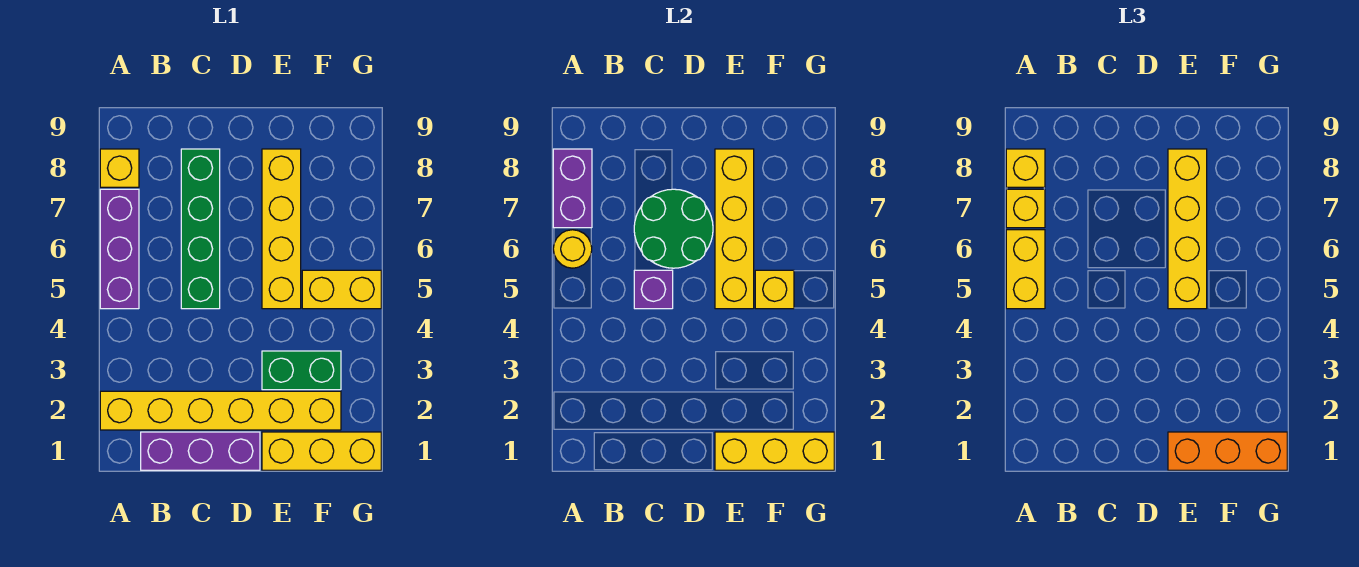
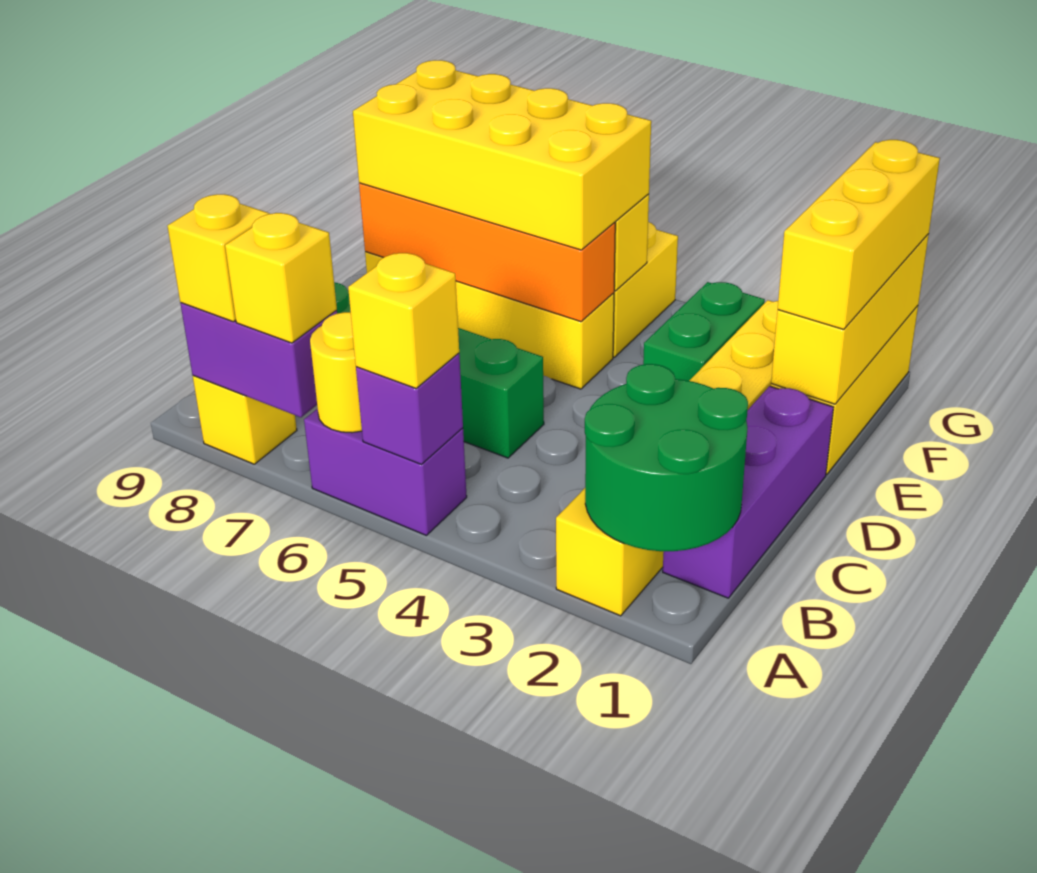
purple 1x3 brick [100,189,139,309] -> purple 1x2 brick [304,409,467,535]
yellow 1x2 brick [1006,230,1045,309] -> yellow 1x1 brick [348,253,459,388]
purple 1x1 brick [634,270,673,309] -> purple 1x1 brick moved to [356,353,463,464]
green 2x2 round brick [634,189,713,268] -> green 2x2 round brick moved to [585,364,748,551]
orange 1x3 brick [1168,432,1287,470] -> yellow 1x3 brick [778,140,940,329]
yellow 1x4 brick [715,149,754,309] -> orange 1x4 brick [359,183,615,322]
yellow 1x4 brick [1168,149,1207,309] -> yellow 2x4 brick [353,60,651,250]

